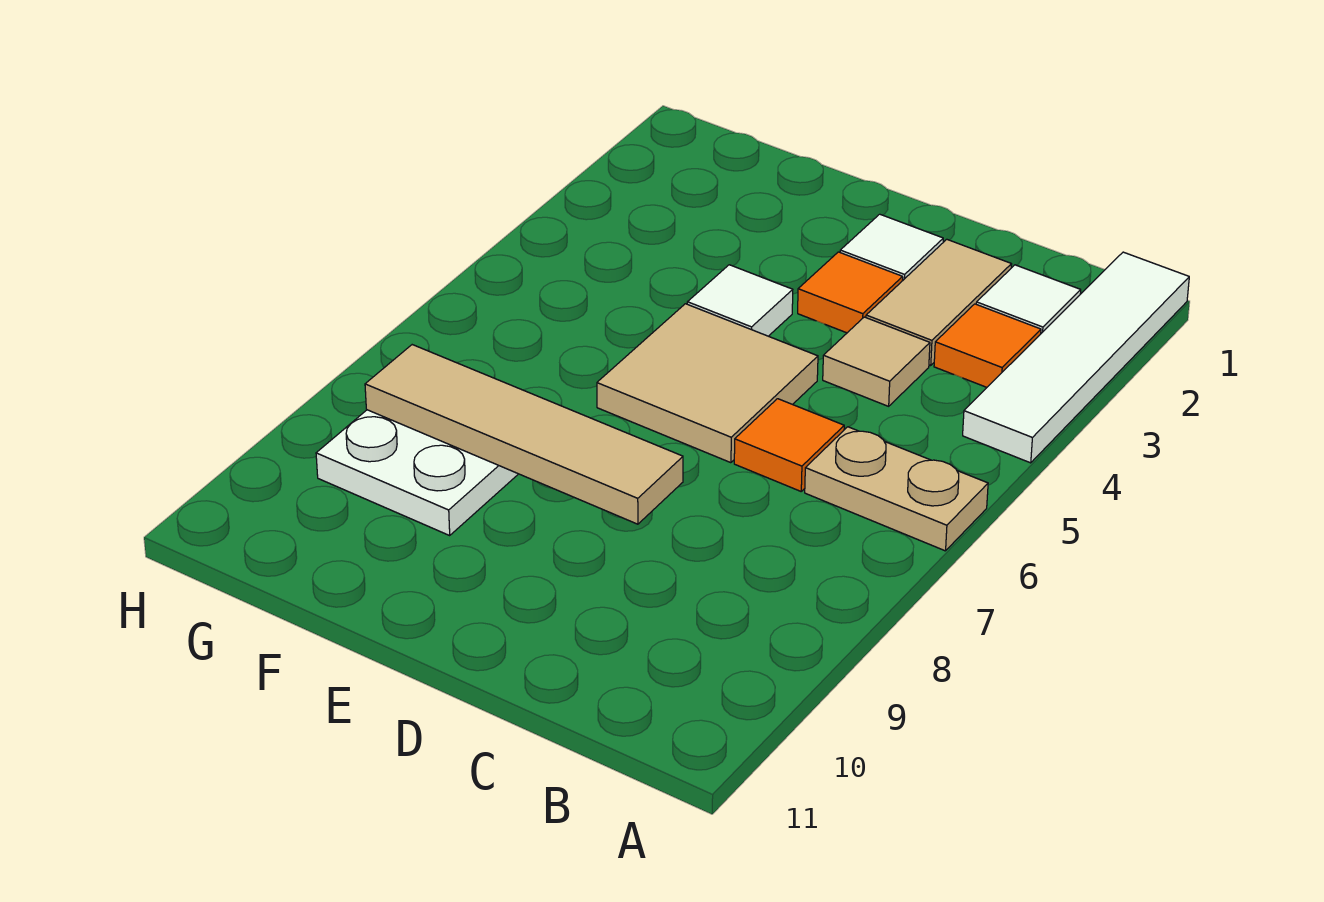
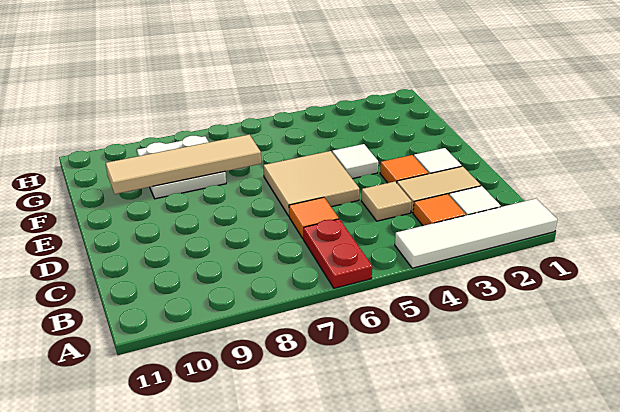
tan 1x2 plate [805,427,988,551] -> red 1x2 plate [303,219,372,288]
tan 1x4 tile [365,345,683,524] -> tan 1x4 tile turned to [106,134,261,194]

